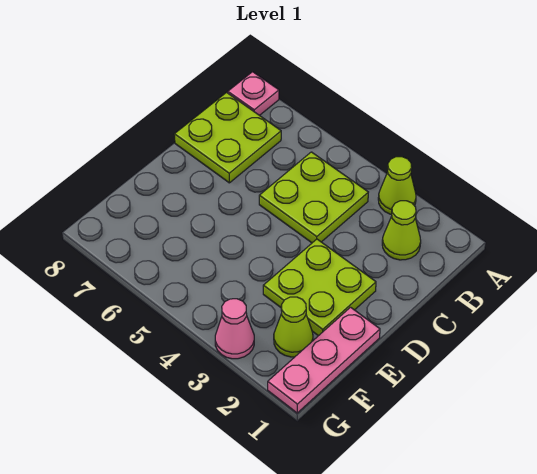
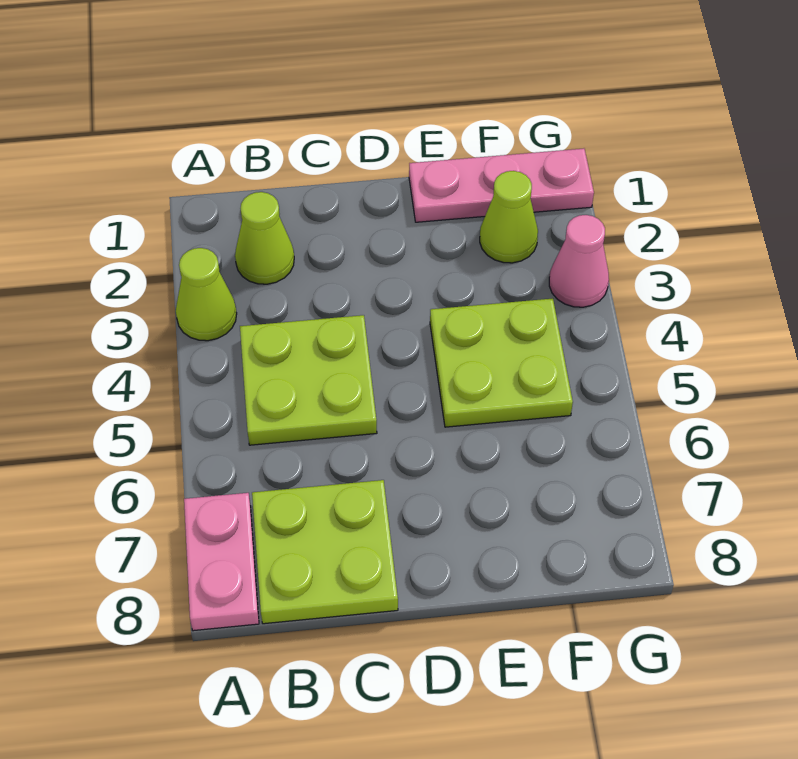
pink 1x1 plate [228,72,279,116] -> pink 1x2 plate [184,493,259,631]
lime 2x2 plate [263,239,376,336] -> lime 2x2 plate moved to [430,298,573,427]

